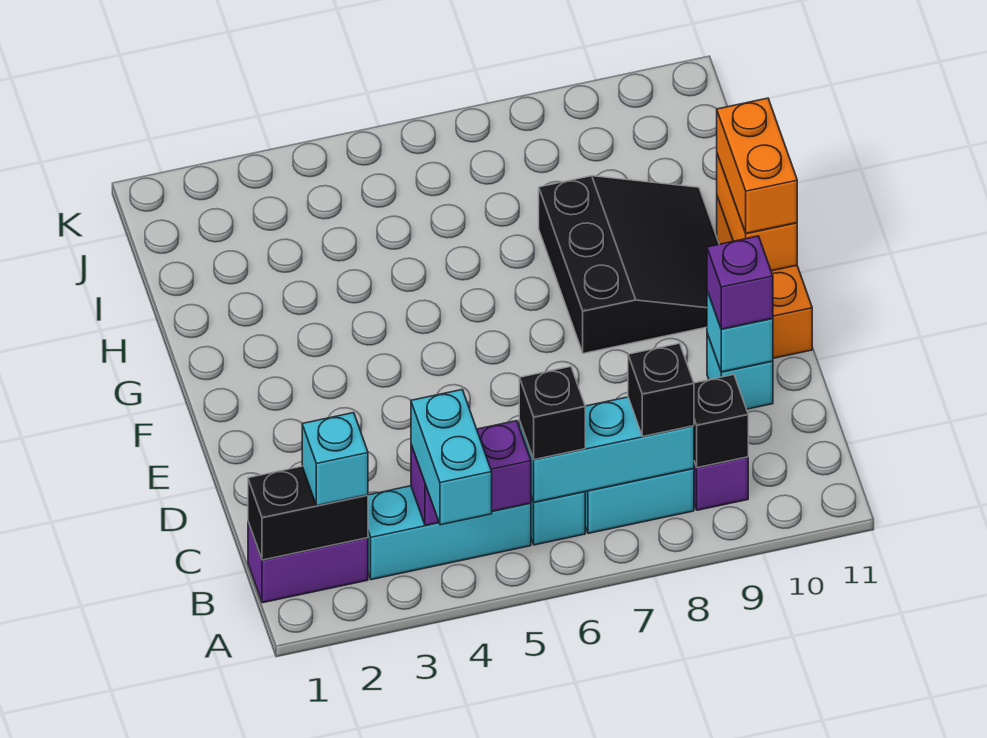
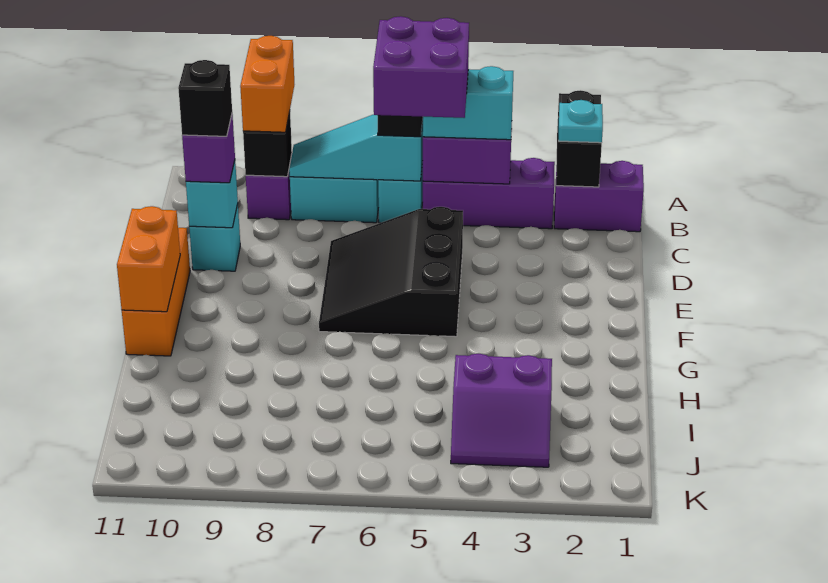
cyan 1x2 brick [411,390,492,525] -> cyan 1x2 brick turned to [423,66,513,140]
black 1x2 brick [248,466,368,560] -> black 1x2 brick turned to [556,90,602,187]
cyan 1x1 brick [302,413,368,506] -> cyan 1x1 plate [559,100,603,143]
cyan 1x3 brick [368,486,531,580] -> purple 1x3 brick [423,158,555,229]
none -> purple 2x2 brick [373,16,469,118]
cyan 1x3 brick [519,397,694,502] -> cyan 1x3 slope [289,114,423,181]
black 1x1 brick [628,343,694,437] -> black 1x1 brick moved to [178,60,232,136]
black 3x3 slope [539,176,719,353] -> black 3x3 slope moved to [319,207,463,337]
orange 1x2 brick [717,98,797,233] -> orange 1x2 brick moved to [240,36,294,132]
none -> purple 2x2 slope [451,354,552,467]

